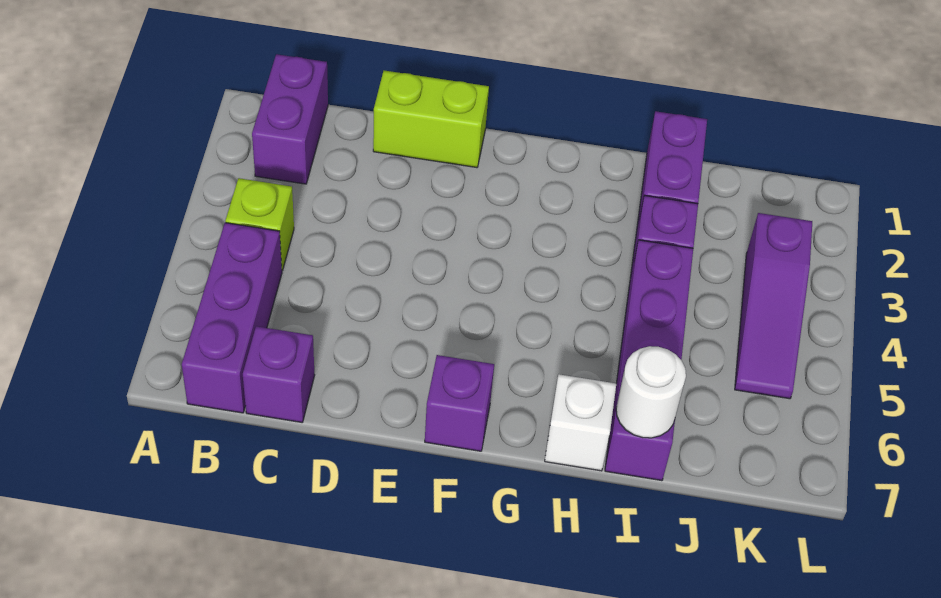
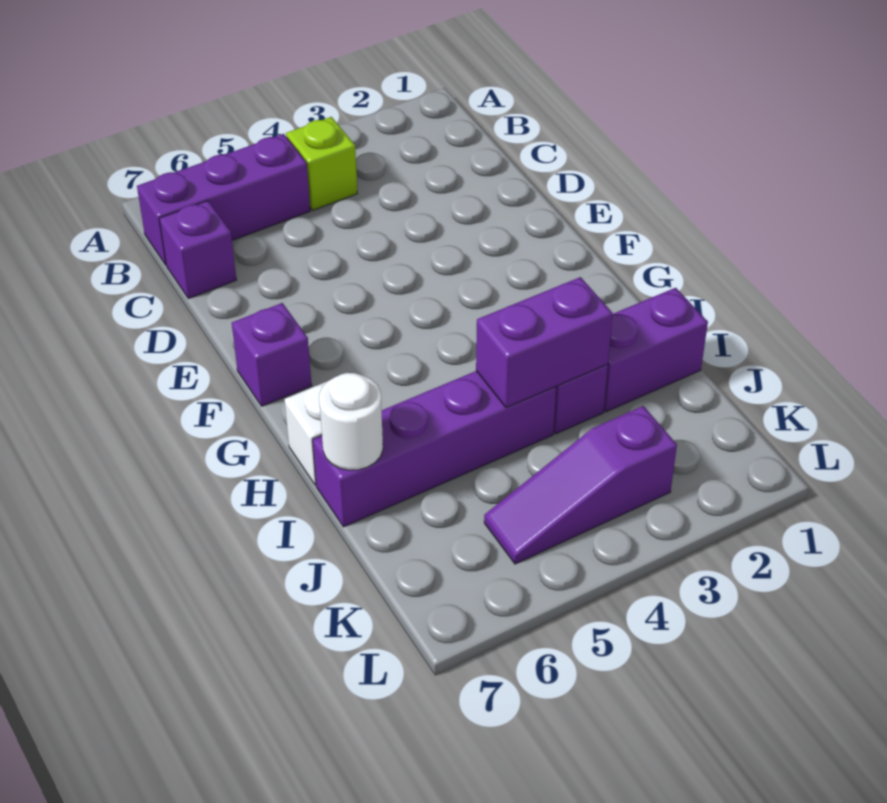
purple 1x2 brick [252,54,328,184] -> purple 1x2 brick moved to [476,277,613,408]
lime 1x2 brick [373,71,489,168] -> none

